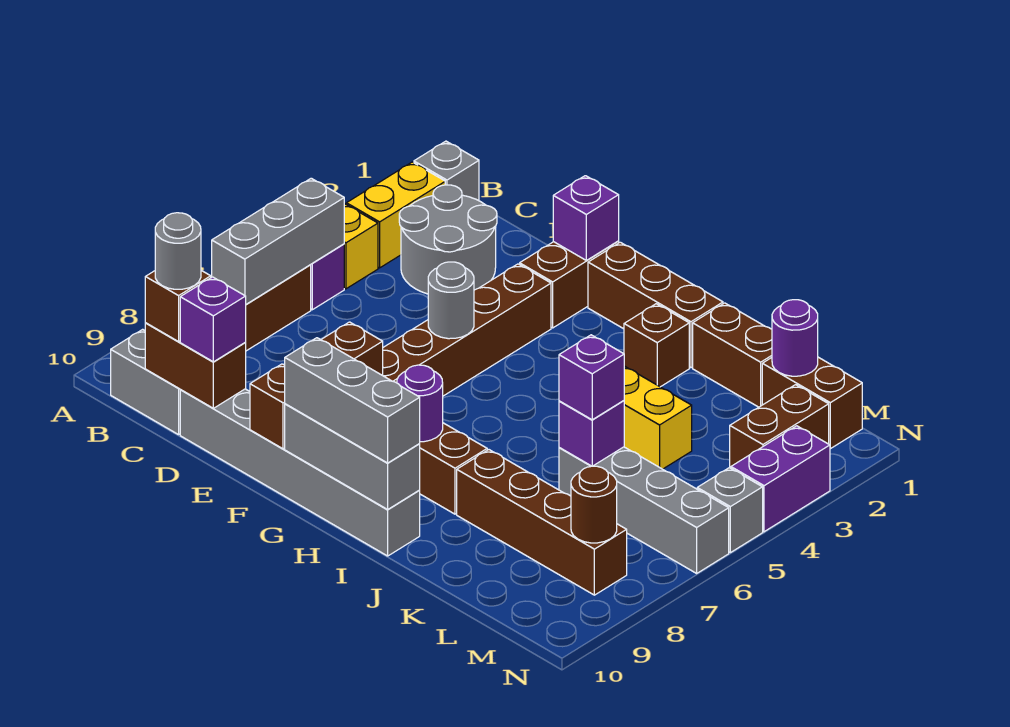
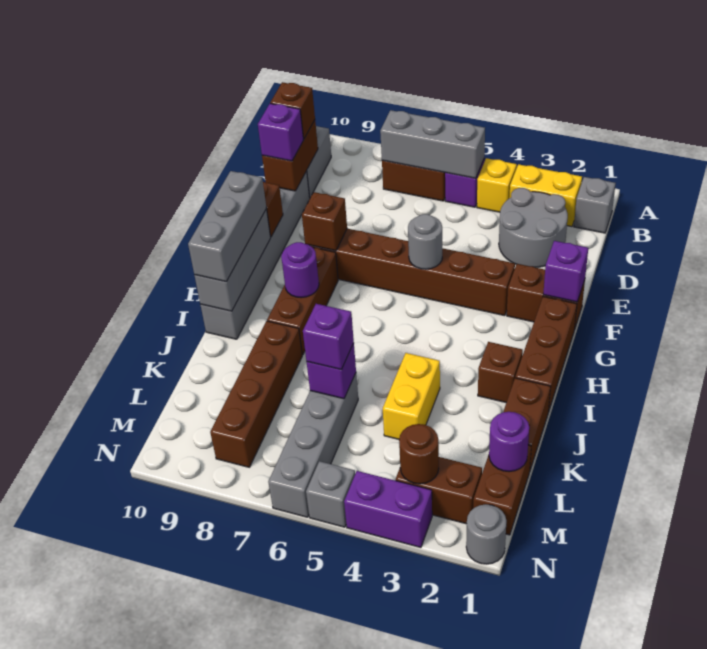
grey 1x1 round brick [155,213,201,289] -> grey 1x1 round brick moved to [466,504,506,564]
brown 1x1 round brick [571,466,617,543] -> brown 1x1 round brick moved to [399,424,439,484]

